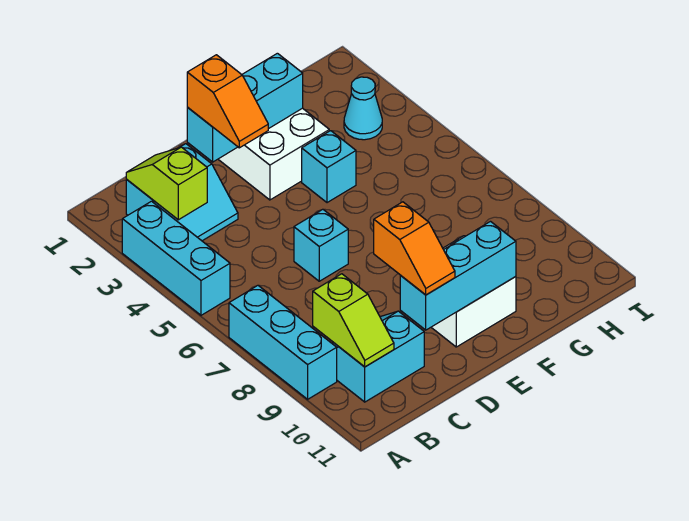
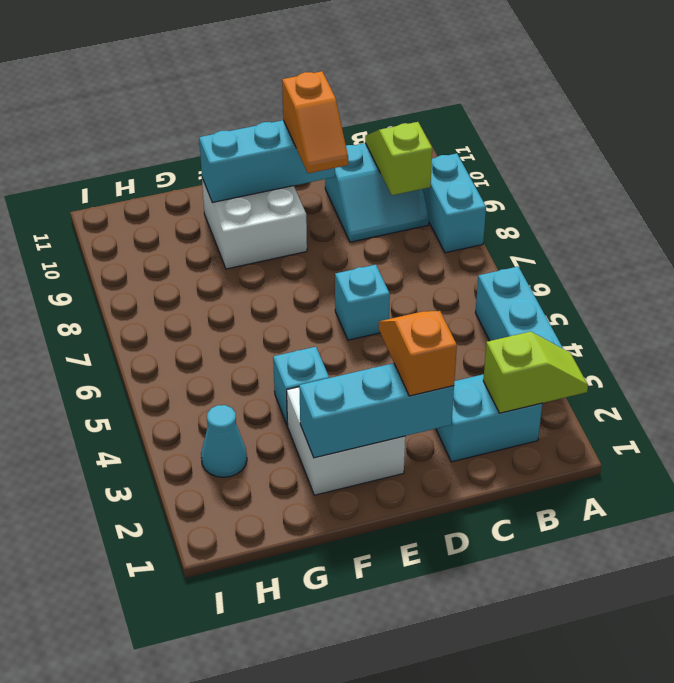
cyan 1x3 brick [229,285,337,399] -> cyan 1x2 brick [423,153,486,253]
lime 1x2 slope [126,147,207,220] -> lime 1x2 slope turned to [483,332,588,413]
orange 1x2 slope [374,202,455,295] -> orange 1x2 slope turned to [282,71,348,173]

